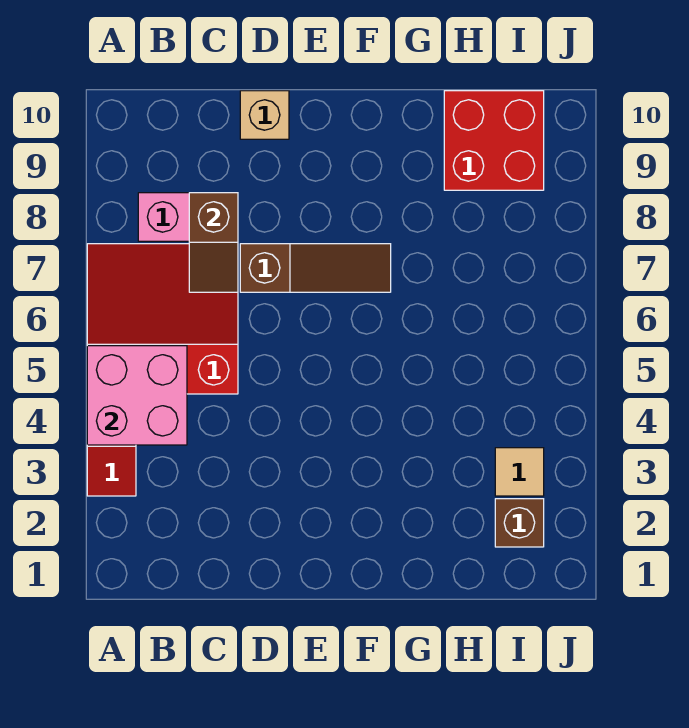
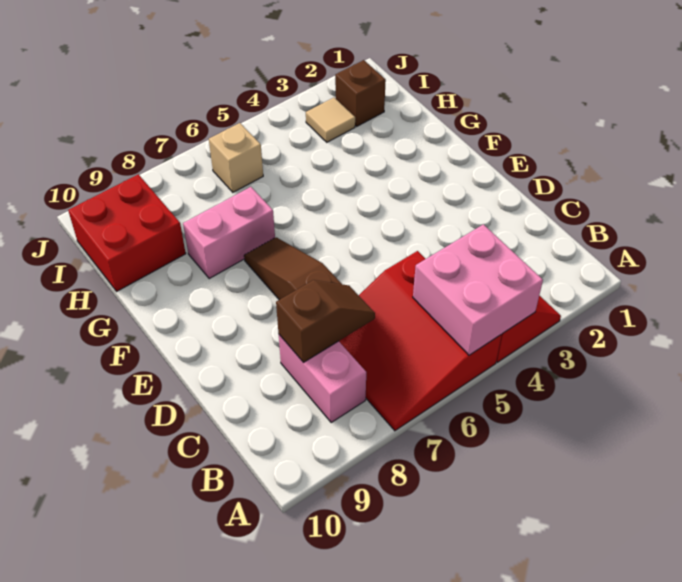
tan 1x1 brick [240,91,289,139] -> tan 1x1 brick moved to [209,123,263,192]
none -> pink 1x2 brick [183,187,275,279]

